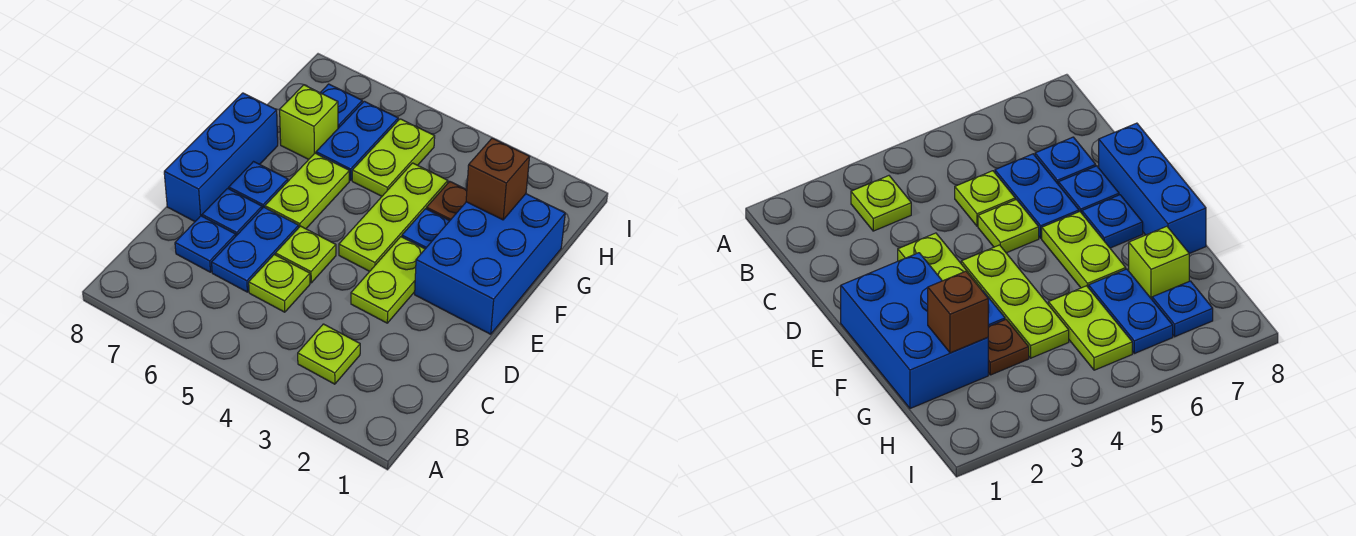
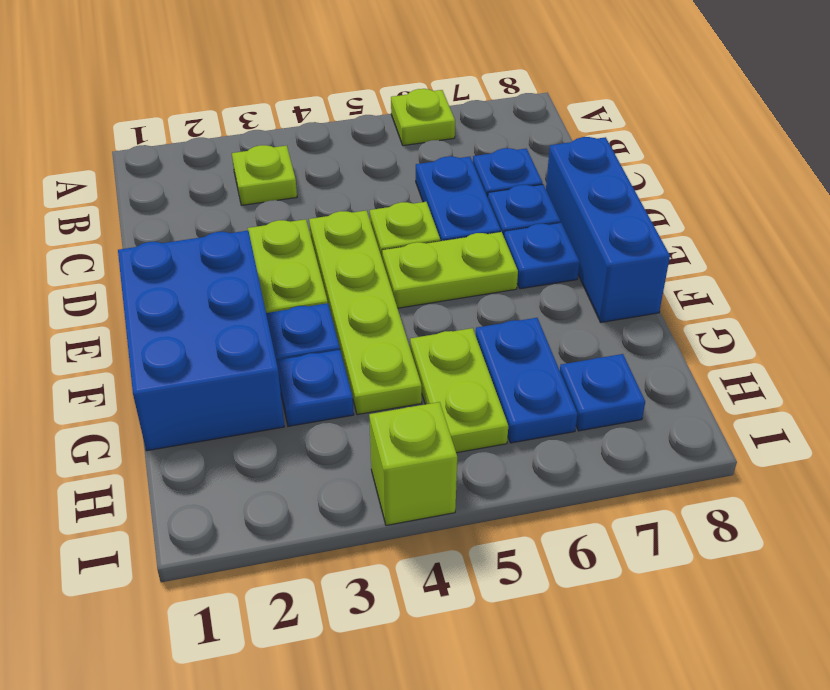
lime 1x1 plate [249,255,310,312] -> lime 1x1 plate moved to [391,89,455,146]
lime 1x3 plate [339,163,448,271] -> lime 1x4 plate [309,210,422,415]
lime 1x2 plate [265,153,349,229] -> lime 1x2 plate turned to [382,232,518,308]
brown 1x1 brick [466,138,529,220] -> none
brown 1x1 plate [427,181,467,221] -> blue 1x1 plate [276,350,354,426]
lime 1x1 brick [280,85,338,159] -> lime 1x1 brick moved to [369,402,457,525]

